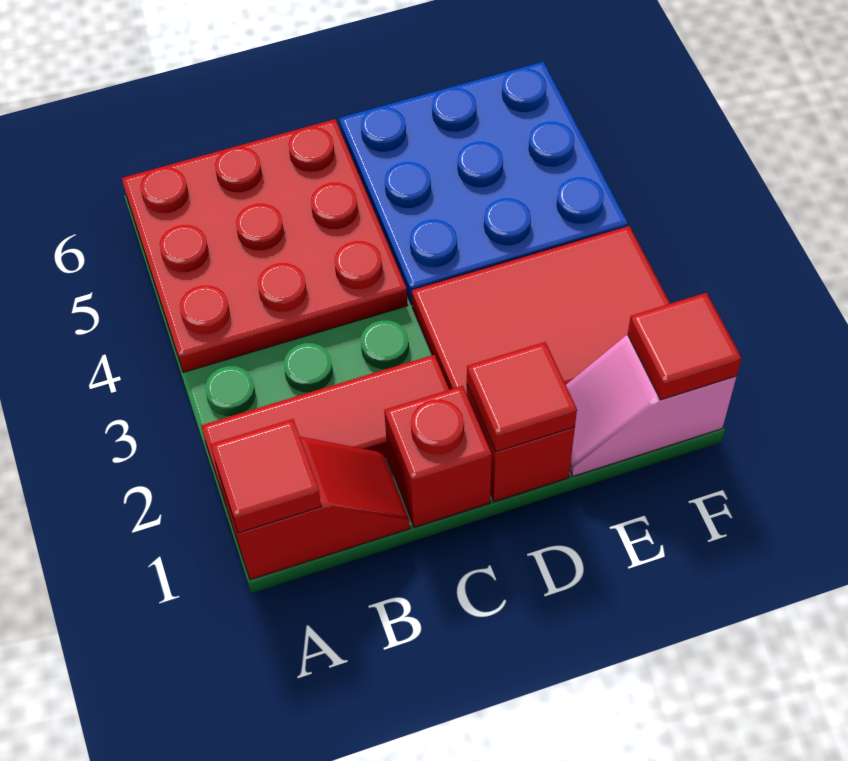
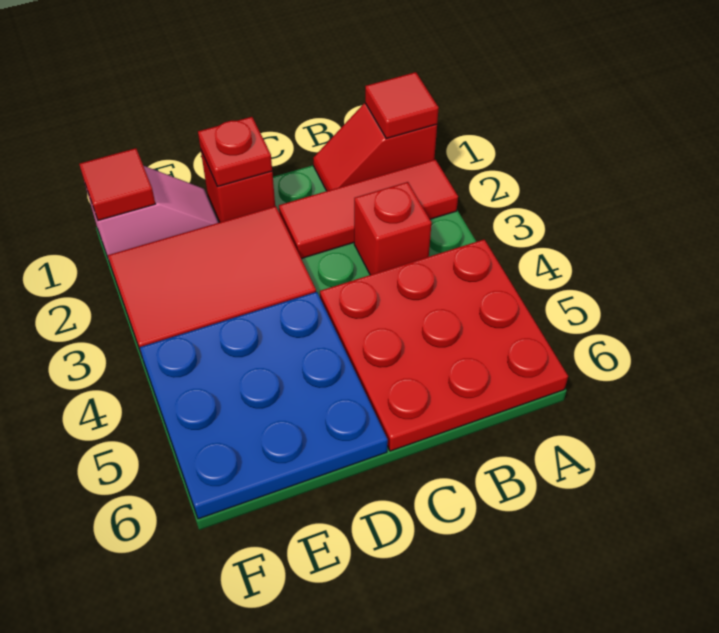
red 1x1 brick [384,386,492,527] -> red 1x1 brick moved to [354,182,432,275]
red 1x1 tile [467,342,577,452] -> red 1x1 plate [198,117,272,187]

